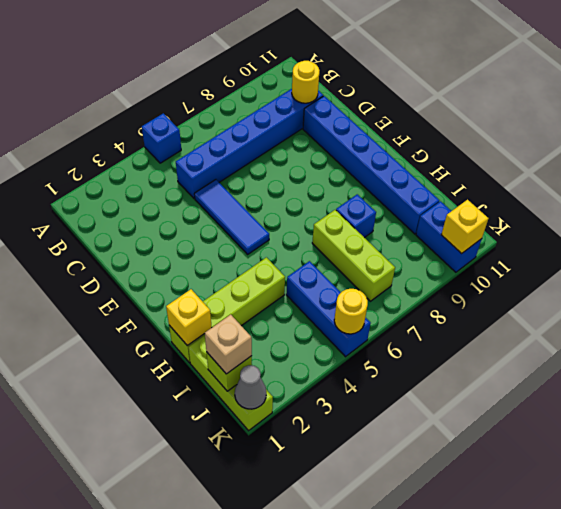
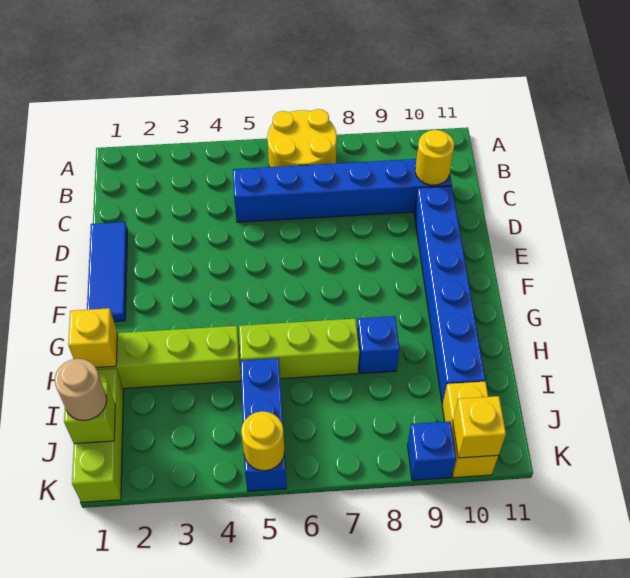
blue 1x1 brick [142,113,181,163] -> blue 1x1 brick moved to [408,421,456,480]
none -> yellow 2x2 round brick [267,109,337,167]
blue 1x3 tile [194,180,269,254] -> blue 1x3 tile moved to [87,222,128,322]
lime 1x3 brick [312,210,395,301] -> lime 1x3 brick turned to [239,319,359,379]
tan 1x1 brick [205,314,252,374] -> tan 1x1 round brick [55,359,107,421]
blue 1x2 brick [416,201,482,272] -> yellow 1x2 brick [442,381,498,478]
grey 1x1 cone [235,365,266,409] -> none

